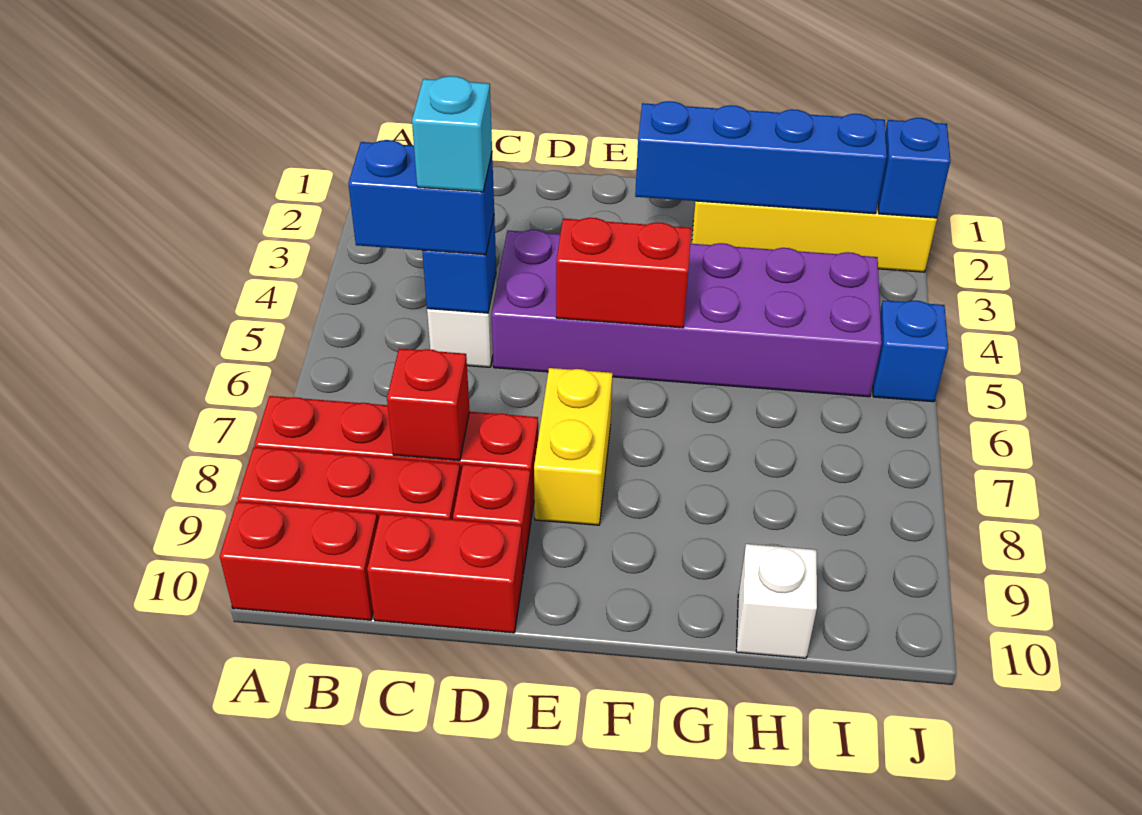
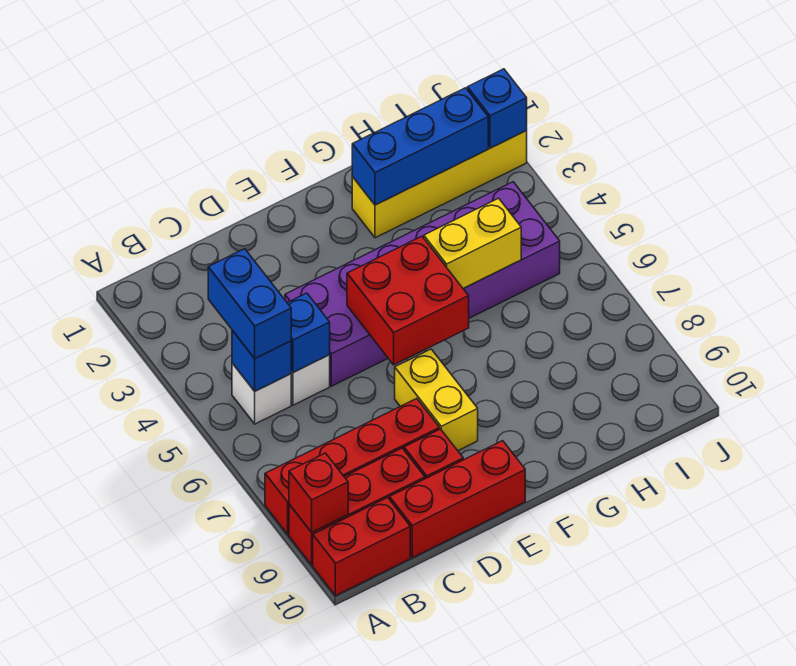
blue 1x2 brick [348,140,494,255] -> blue 1x2 brick turned to [208,249,291,358]
cyan 1x1 brick [412,76,492,192] -> none
red 1x1 brick [387,349,470,461] -> red 1x1 brick moved to [289,453,348,532]
red 1x2 brick [367,514,523,633] -> red 1x3 brick [390,441,525,558]
red 1x2 brick [556,218,691,328] -> red 2x2 brick [347,236,469,365]
blue 1x4 brick [635,101,887,214] -> blue 1x3 brick [352,88,488,205]
none -> yellow 1x2 brick [424,198,521,289]
white 1x1 brick [736,544,817,658] -> white 1x1 brick moved to [232,363,291,424]
blue 1x1 brick [873,300,948,402] -> blue 1x1 brick moved to [232,330,291,391]

